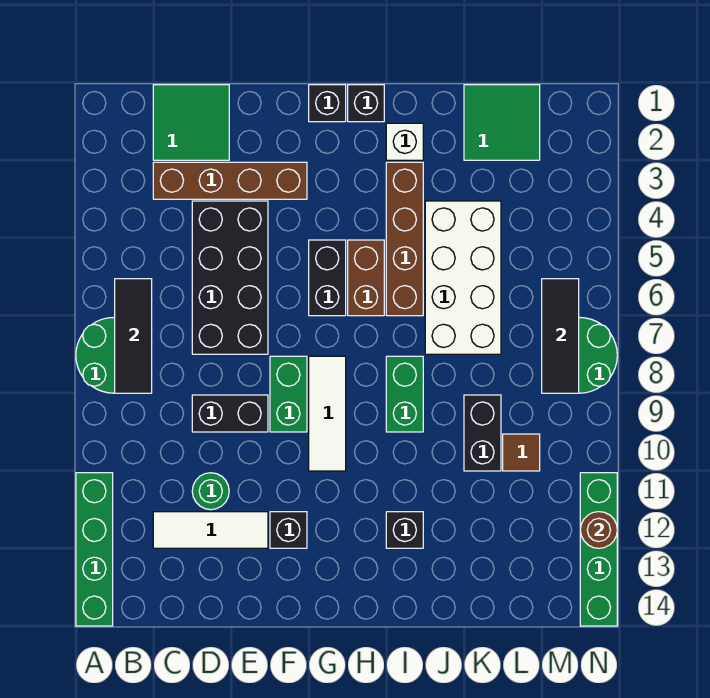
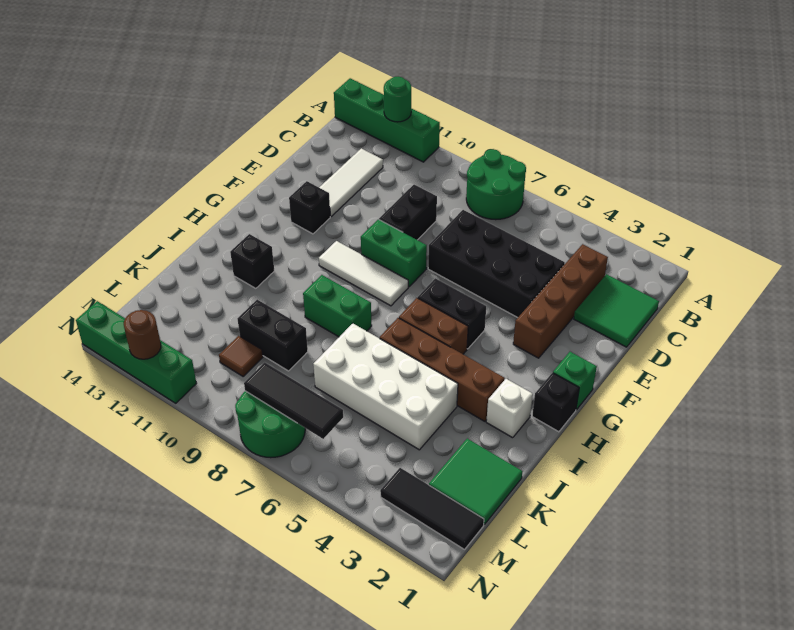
black 1x3 tile [115,279,152,393] -> black 1x3 tile moved to [380,468,484,549]
green 1x1 round brick [192,473,229,510] -> green 1x1 round brick moved to [384,76,411,122]
black 1x1 brick [309,85,346,122] -> green 1x1 brick [553,352,597,410]

